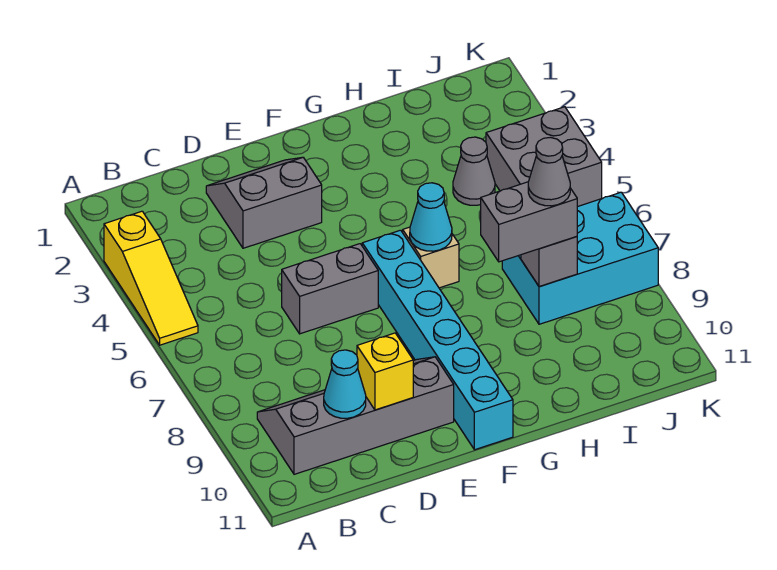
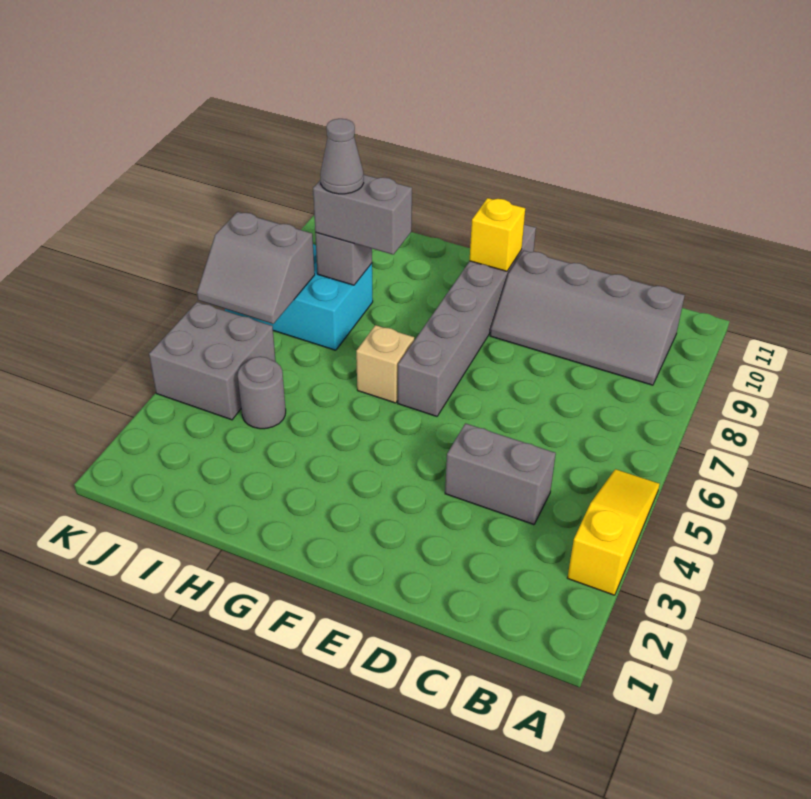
cyan 1x1 cone [324,350,366,418] -> none
grey 2x2 slope [206,157,322,248] -> grey 2x2 slope moved to [197,212,315,324]
grey 1x2 brick [282,244,378,334] -> grey 1x2 brick moved to [445,423,556,525]
yellow 1x1 brick [357,333,413,410] -> yellow 1x1 brick moved to [470,198,525,271]
cyan 1x6 brick [362,230,513,450] -> grey 1x6 brick [398,224,536,416]
cyan 1x1 cone [410,183,452,251] -> none
grey 1x1 cone [453,137,495,205] -> grey 1x1 round brick [238,357,286,429]

